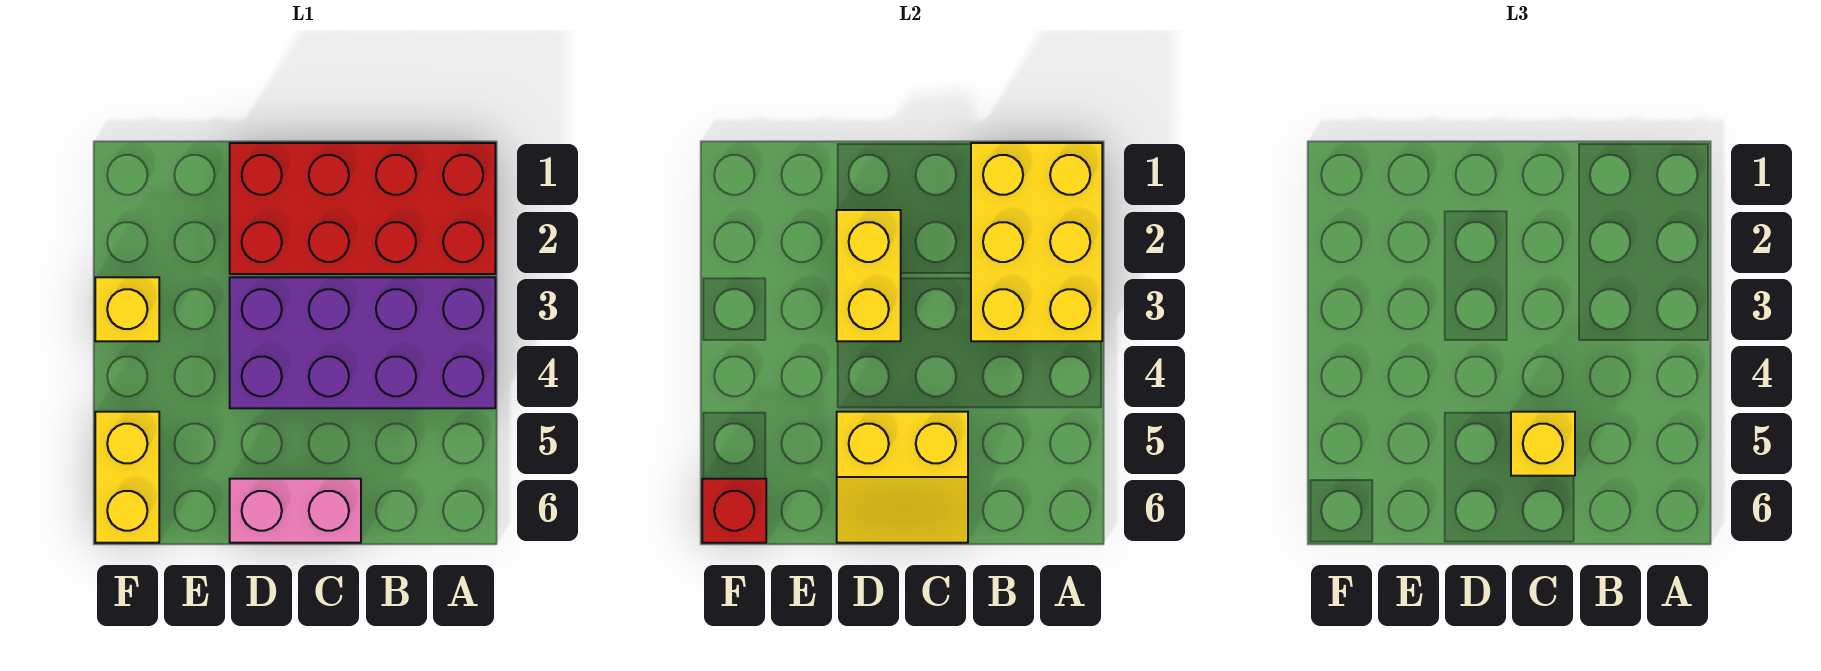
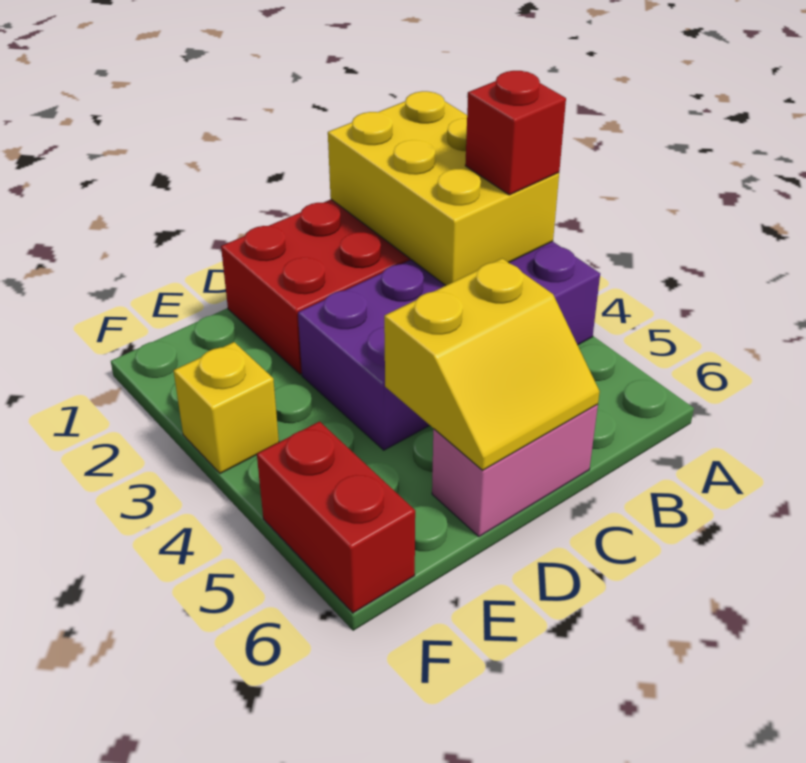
yellow 1x1 brick [1511,412,1575,476] -> none
yellow 1x2 brick [837,210,901,341] -> none
yellow 1x2 brick [95,412,159,543] -> red 1x2 brick [257,422,415,613]
red 1x1 brick [702,479,766,543] -> red 1x1 brick moved to [465,71,566,195]

